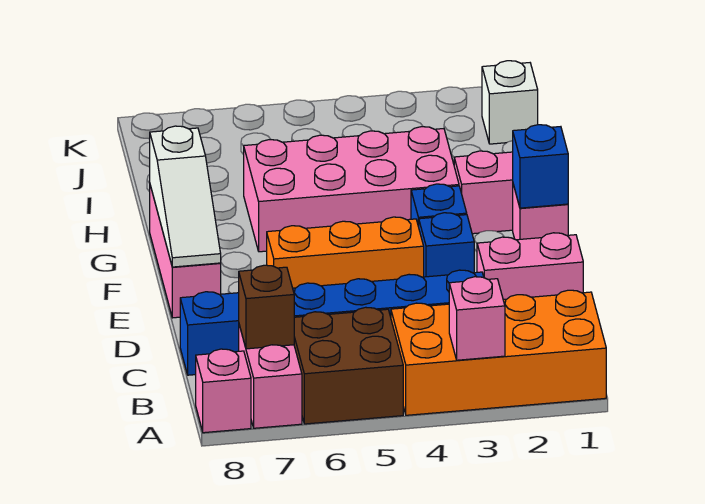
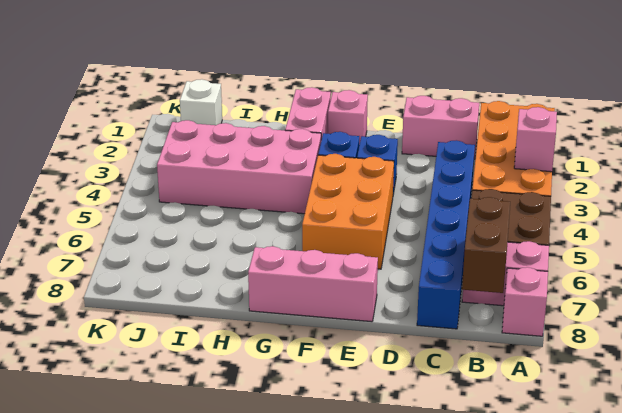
brown 1x1 brick [239,265,294,349] -> brown 1x2 brick [462,197,510,293]
pink 1x2 brick [477,233,583,300] -> pink 1x2 brick turned to [402,96,479,159]
orange 1x3 brick [267,217,424,288] -> orange 2x3 brick [302,154,394,269]
white 1x3 slope [150,126,221,267] -> none
blue 1x1 brick [513,125,568,208] -> none
pink 2x4 brick [244,127,459,252] -> pink 2x4 brick turned to [157,120,321,214]

